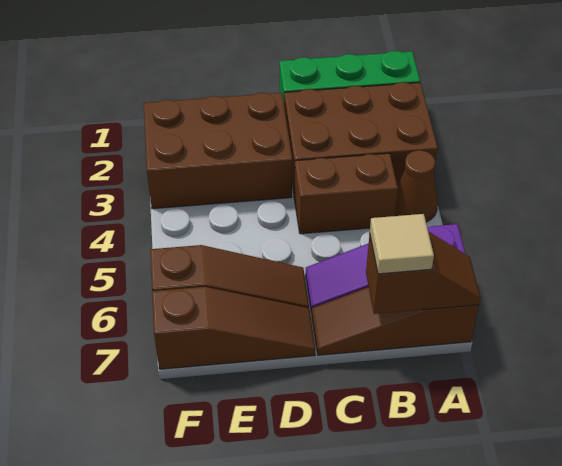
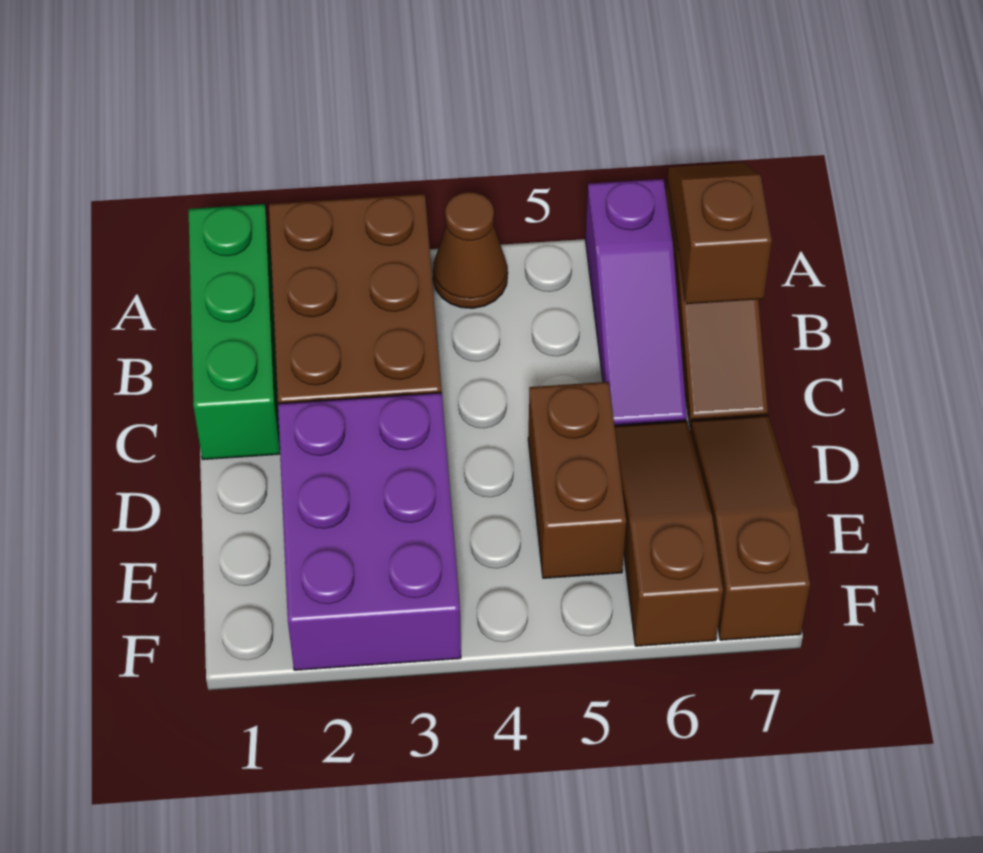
brown 1x2 brick [294,153,398,234] -> brown 1x2 brick moved to [528,382,626,578]
tan 1x1 tile [370,214,434,274] -> none
brown 2x3 brick [144,93,292,209] -> purple 2x3 brick [278,393,461,670]

